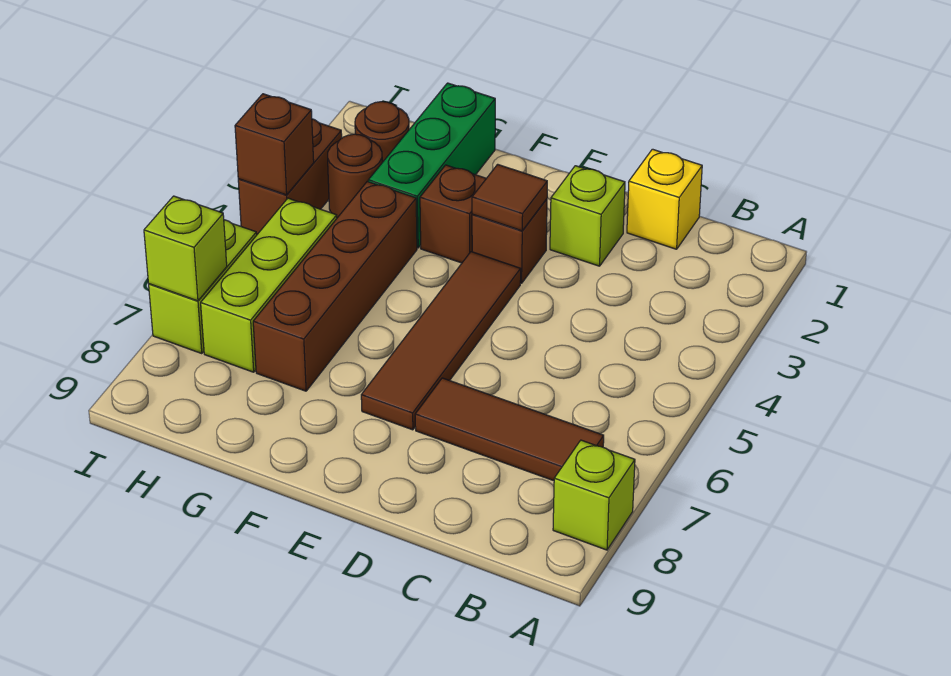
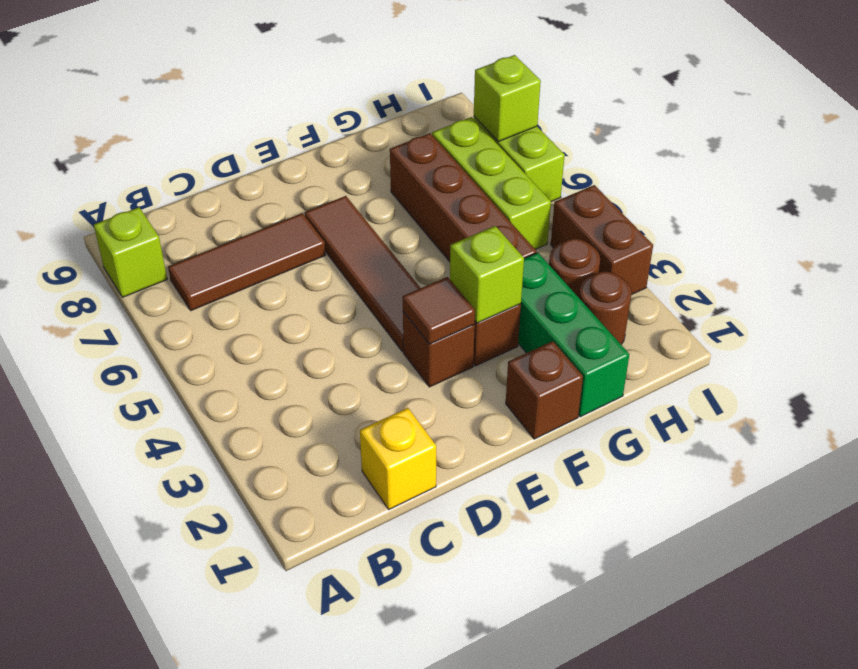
lime 1x1 brick [550,166,625,266] -> lime 1x1 brick moved to [450,226,524,323]
brown 1x1 brick [235,94,314,195] -> brown 1x1 brick moved to [506,341,583,439]

